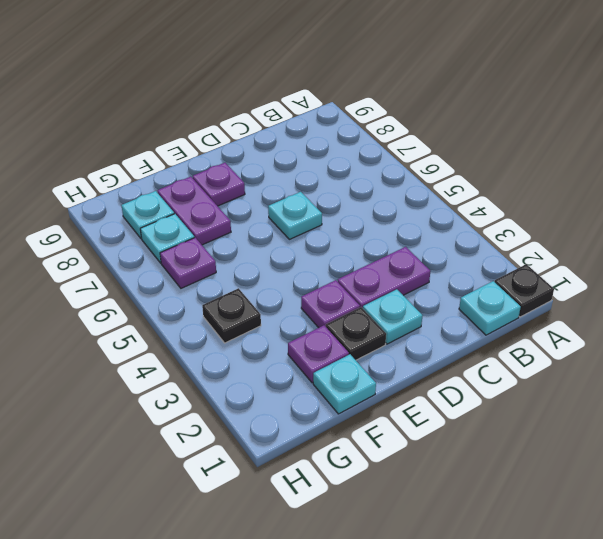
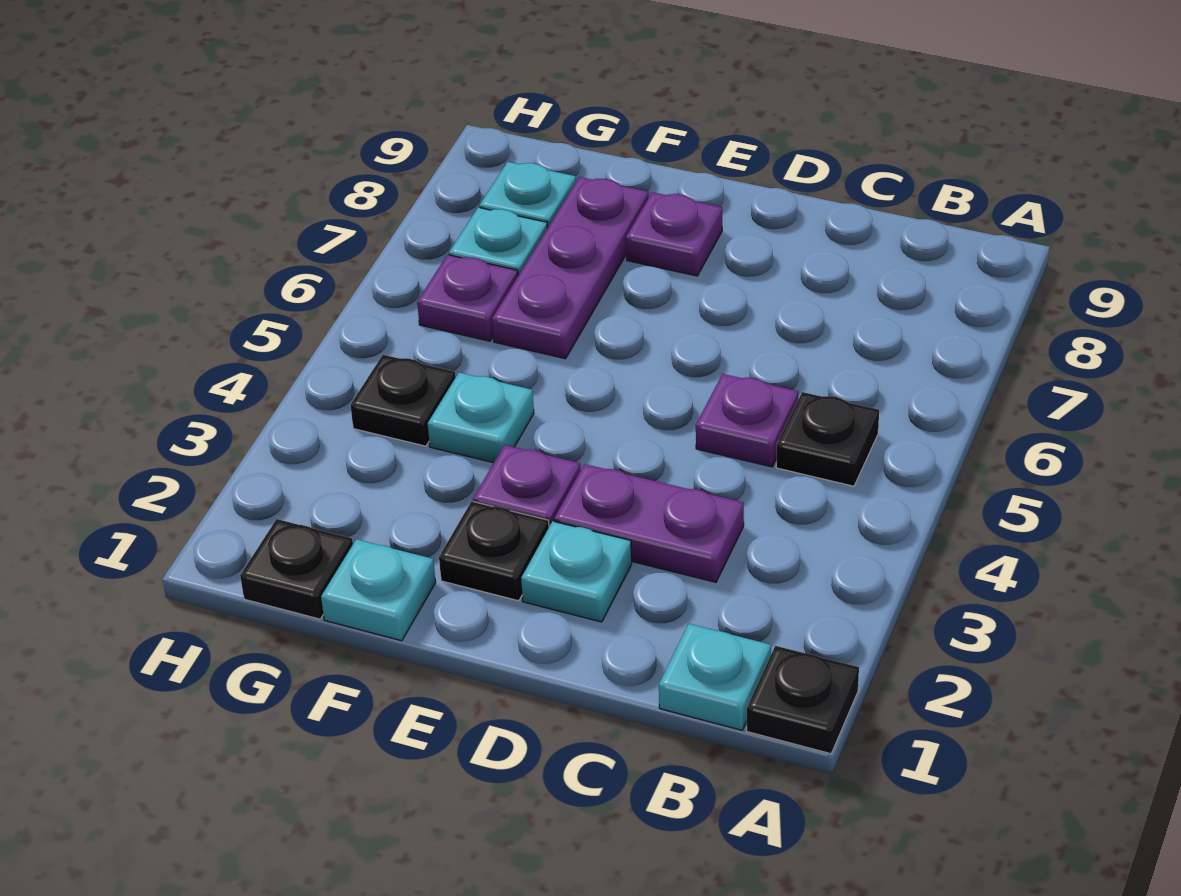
none -> black 1x1 plate [776,392,879,486]
cyan 1x1 plate [268,192,322,239] -> cyan 1x1 plate moved to [428,373,534,463]
purple 1x1 plate [288,325,349,383] -> purple 1x1 plate moved to [696,374,798,467]
purple 1x2 plate [158,177,231,245] -> purple 1x3 plate [492,177,649,359]
none -> black 1x1 plate [240,519,353,619]

